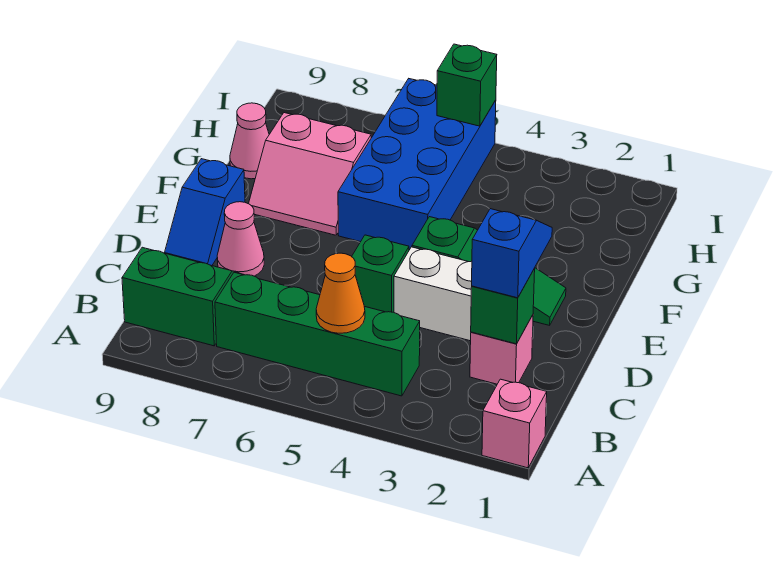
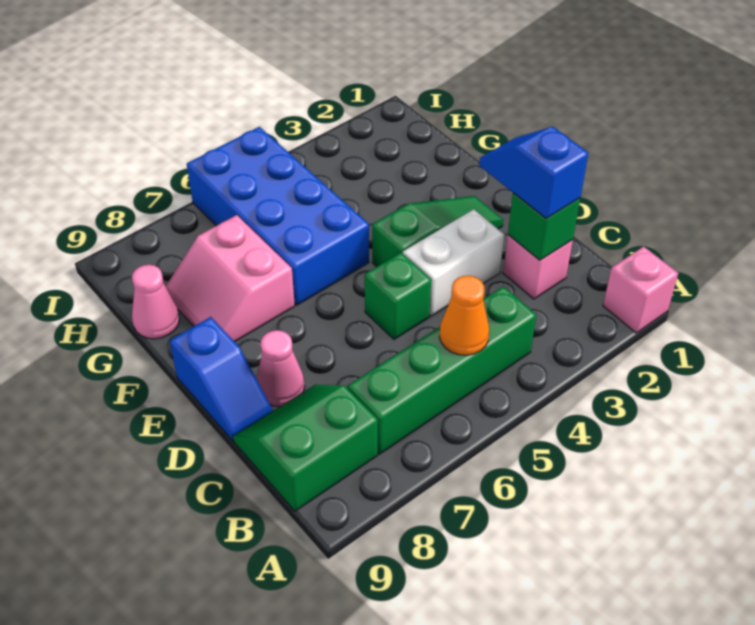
pink 2x2 slope [249,113,371,235] -> pink 2x2 slope turned to [166,215,295,342]
green 1x1 brick [437,44,497,126] -> none

